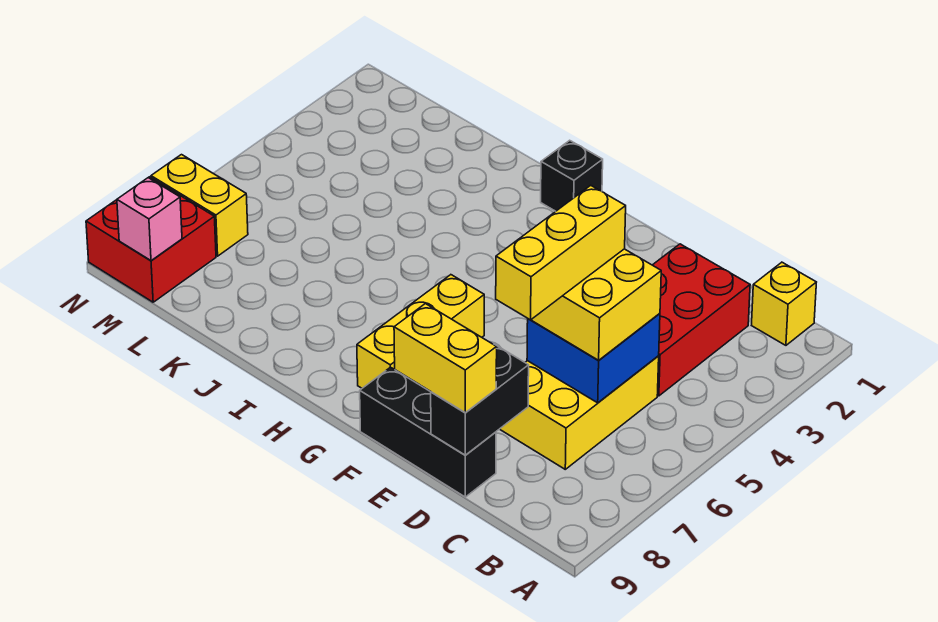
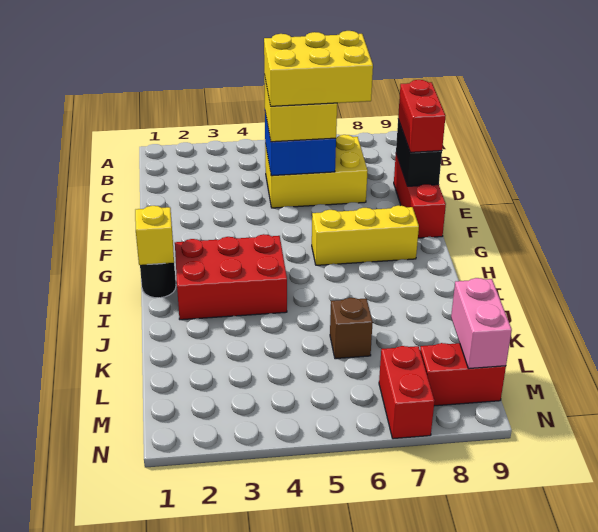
yellow 1x1 brick [752,262,816,345] -> yellow 1x1 brick moved to [135,206,174,265]
red 2x3 brick [653,244,750,396] -> red 2x3 brick moved to [175,234,287,320]
yellow 1x3 brick [496,185,626,320] -> yellow 2x3 brick [264,31,373,106]
black 1x2 brick [431,344,529,455] -> black 1x2 brick turned to [396,119,442,186]
black 1x3 brick [360,367,496,497] -> red 1x3 brick [394,154,446,238]
yellow 1x2 brick [394,304,497,412] -> red 1x2 brick [398,80,445,152]
black 1x1 brick [541,140,603,211] -> black 1x1 round brick [140,263,176,298]
none -> brown 1x1 brick [330,298,373,359]
yellow 1x2 brick [151,155,248,256] -> red 1x2 brick [379,346,434,439]
red 2x2 brick [86,177,216,302] -> red 1x2 brick [420,343,506,406]
pink 1x1 brick [117,178,182,261] -> pink 1x2 brick [451,278,512,369]

